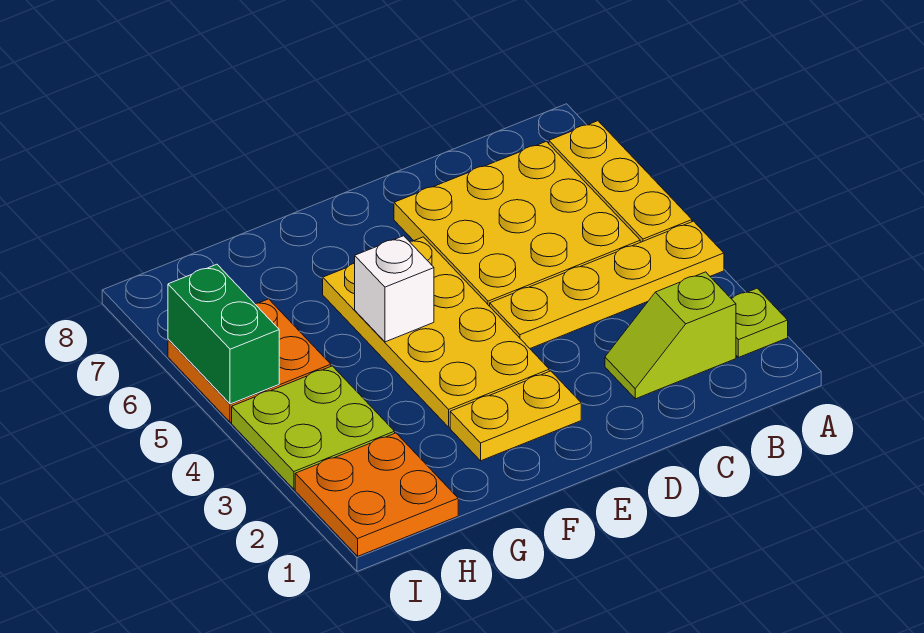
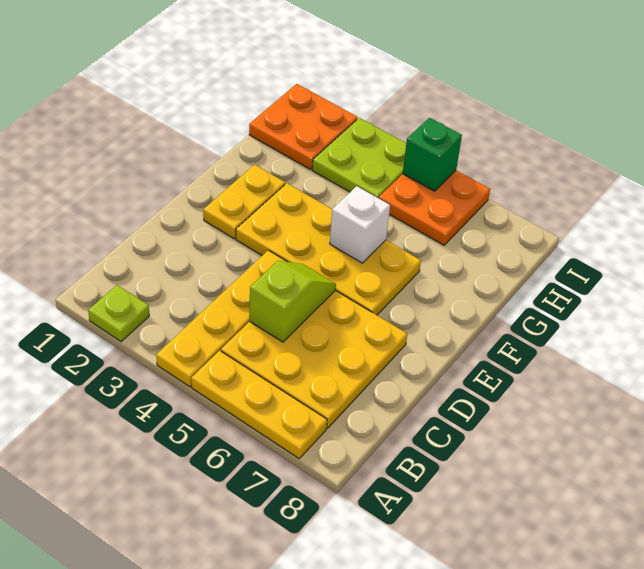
lime 1x2 slope [605,272,736,399] -> lime 1x2 slope moved to [249,261,336,342]
green 1x2 brick [168,264,279,404] -> green 1x1 brick [403,118,462,191]

